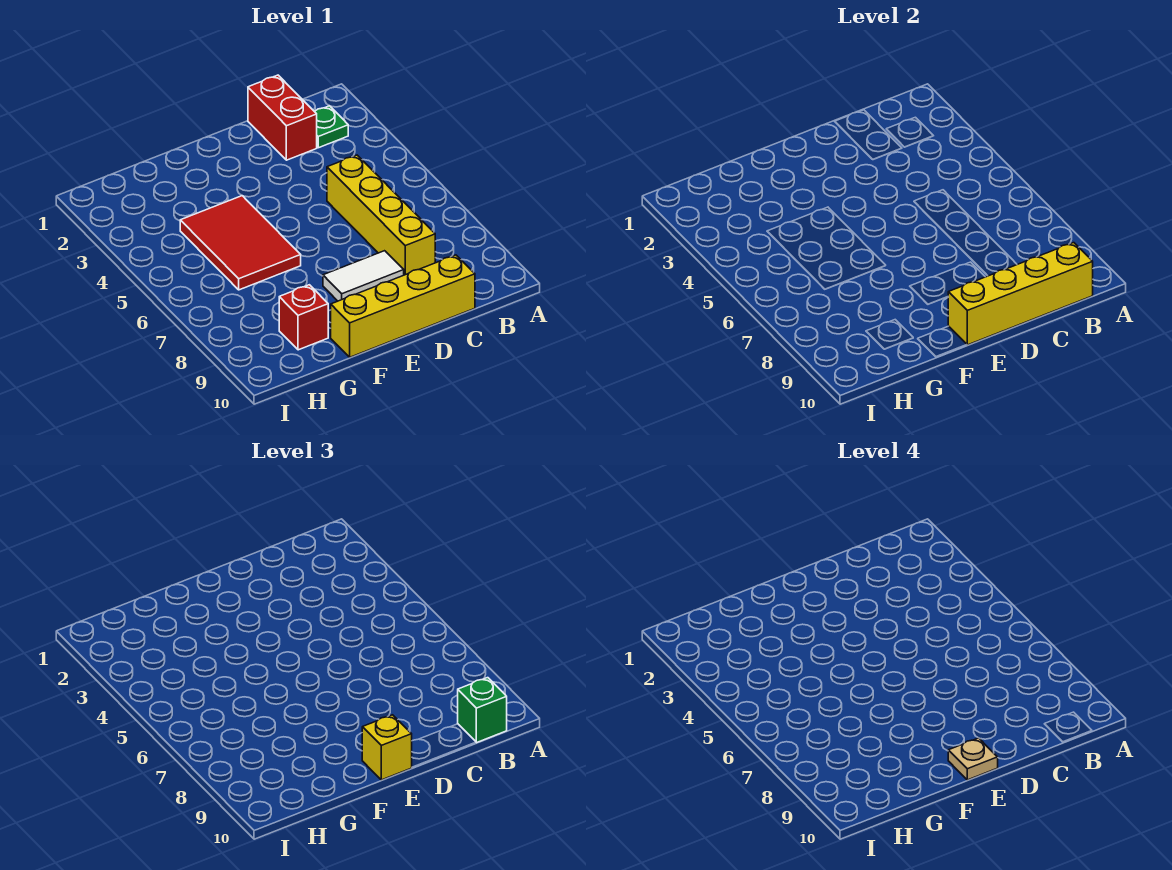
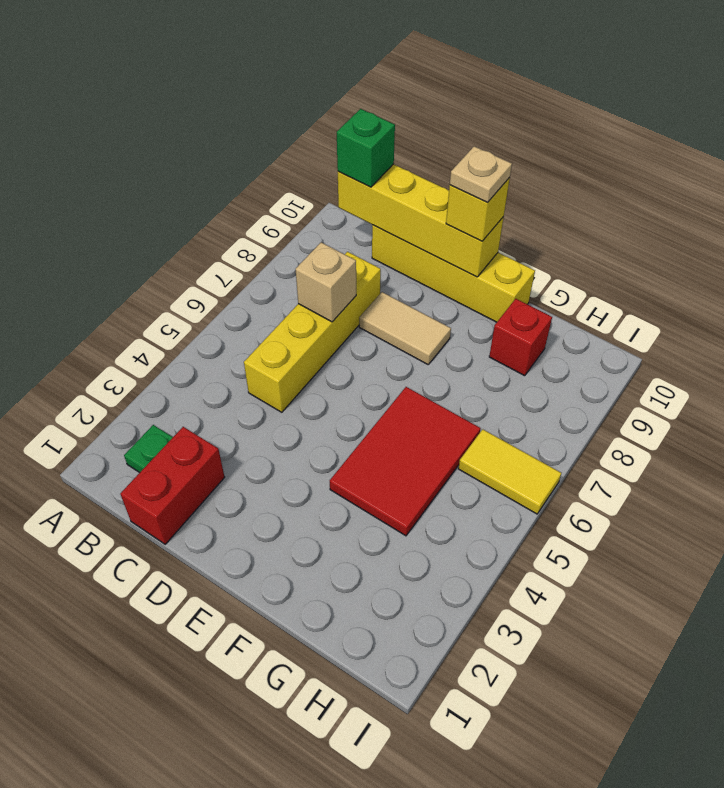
none -> tan 1x1 brick [296,242,356,322]
white 1x2 tile [323,251,404,301] -> tan 1x2 tile [359,292,451,364]
none -> yellow 1x2 tile [458,429,561,514]

